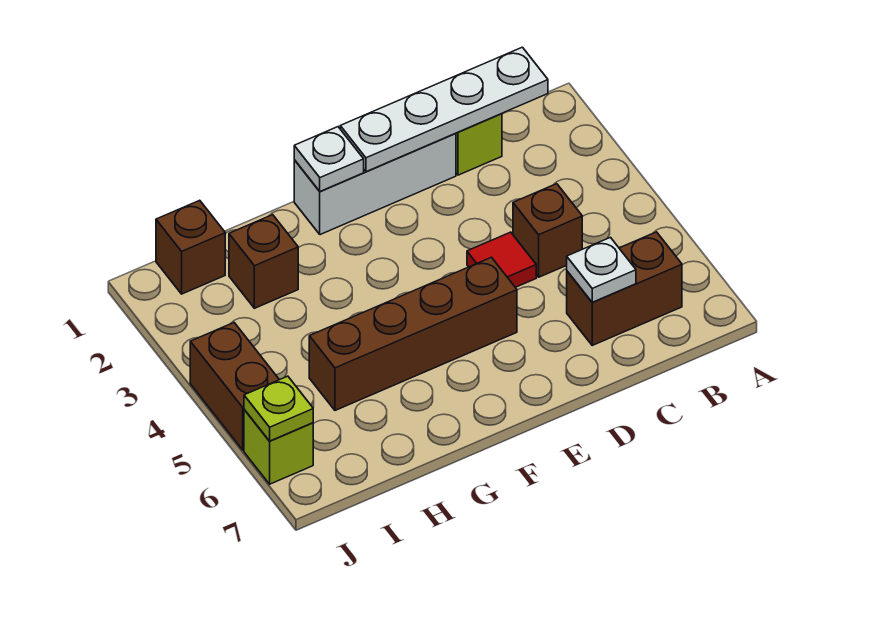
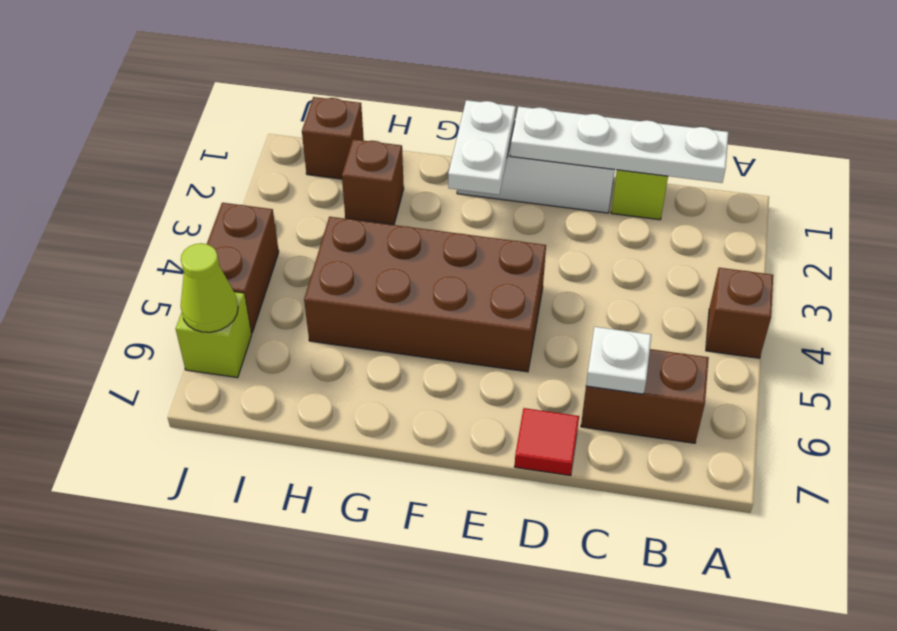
brown 1x1 brick [513,184,582,277] -> brown 1x1 brick moved to [706,268,773,358]
red 1x1 tile [467,232,536,287] -> red 1x1 tile moved to [515,408,579,476]
brown 1x4 brick [309,257,517,410] -> brown 2x4 brick [304,217,546,372]
white 1x1 plate [294,127,364,191] -> white 1x2 plate [448,100,516,195]
lime 1x1 plate [244,376,313,441] -> lime 1x1 cone [181,243,238,332]

